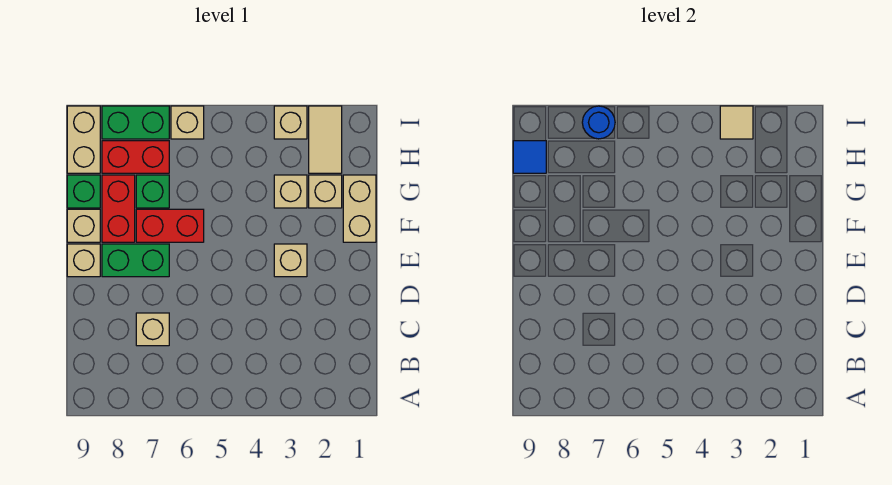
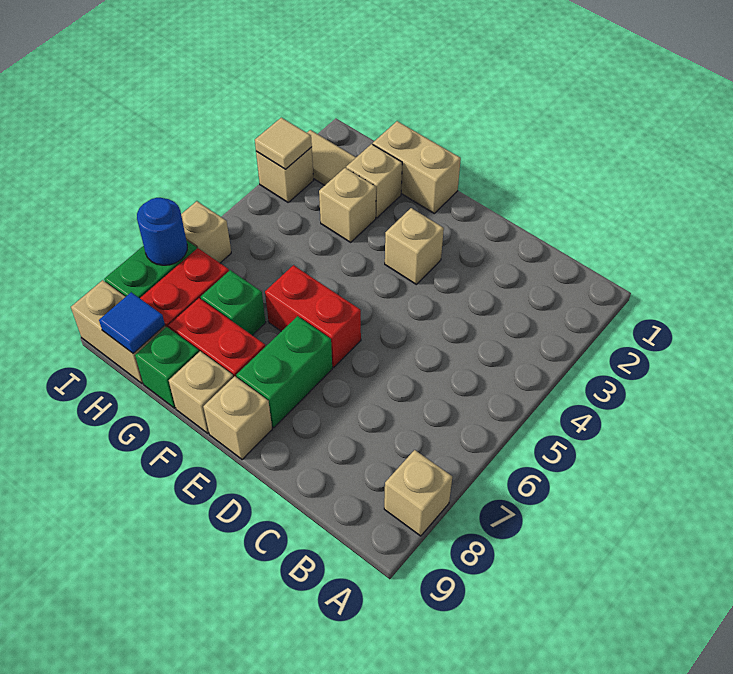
tan 1x1 brick [136,313,169,346] -> tan 1x1 brick moved to [384,450,452,536]
red 1x2 brick [136,209,204,242] -> red 1x2 brick turned to [265,265,361,367]

